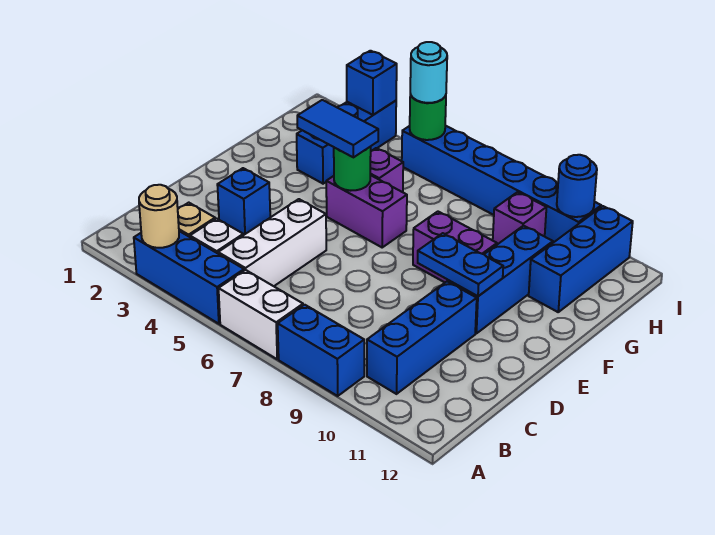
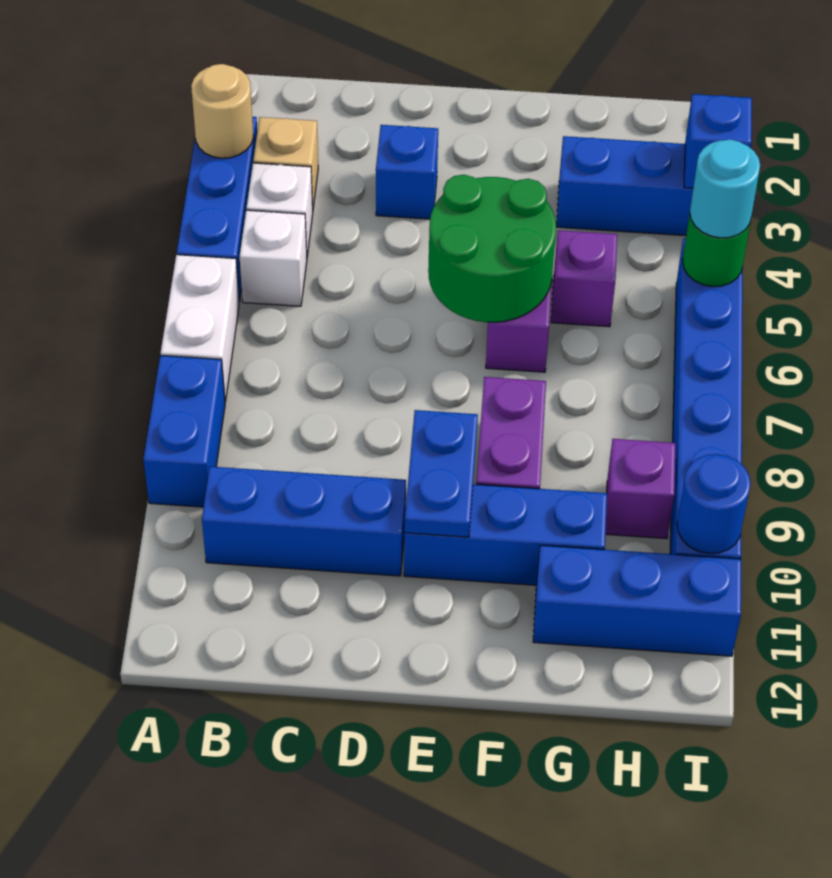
white 1x3 brick [218,199,326,286] -> white 1x1 brick [240,210,307,306]
blue 1x2 tile [297,100,378,157] -> none
green 1x1 round brick [334,147,371,191] -> green 2x2 round brick [428,175,556,322]

